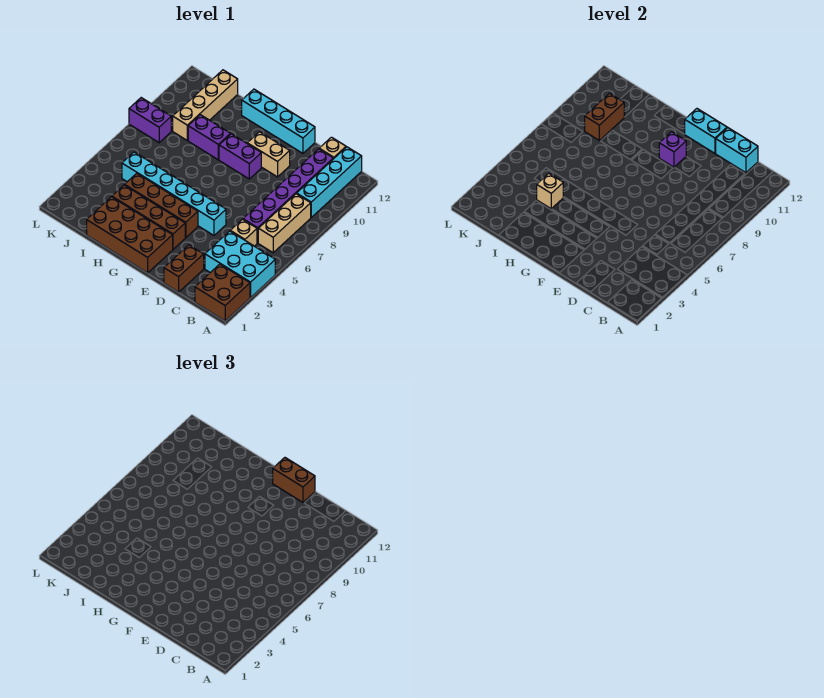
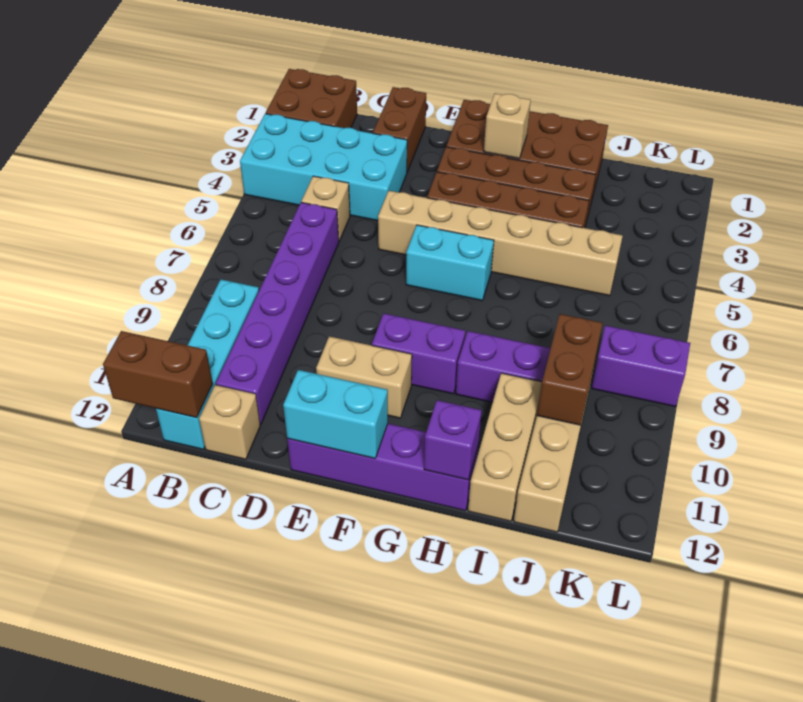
cyan 2x3 brick [205,231,275,297] -> cyan 2x4 brick [240,114,407,221]
tan 1x3 brick [258,194,311,253] -> tan 1x3 brick moved to [468,373,542,521]
cyan 1x2 brick [716,128,758,173] -> cyan 1x2 brick moved to [406,225,494,300]
cyan 1x6 brick [122,152,226,235] -> tan 1x6 brick [378,191,622,296]
cyan 1x4 brick [242,89,315,153] -> purple 1x4 brick [287,424,478,511]
brown 1x2 brick [273,458,315,502] -> brown 1x2 brick moved to [103,331,213,418]
purple 1x1 brick [659,132,686,167] -> purple 1x1 brick moved to [424,400,482,480]
tan 1x1 brick [537,173,563,209] -> tan 1x1 brick moved to [484,93,531,158]

